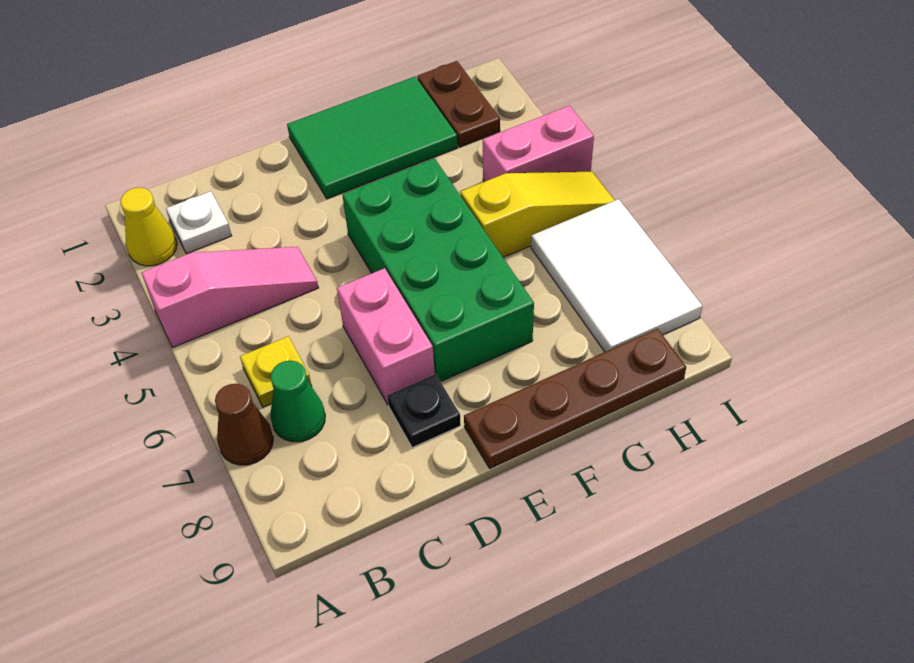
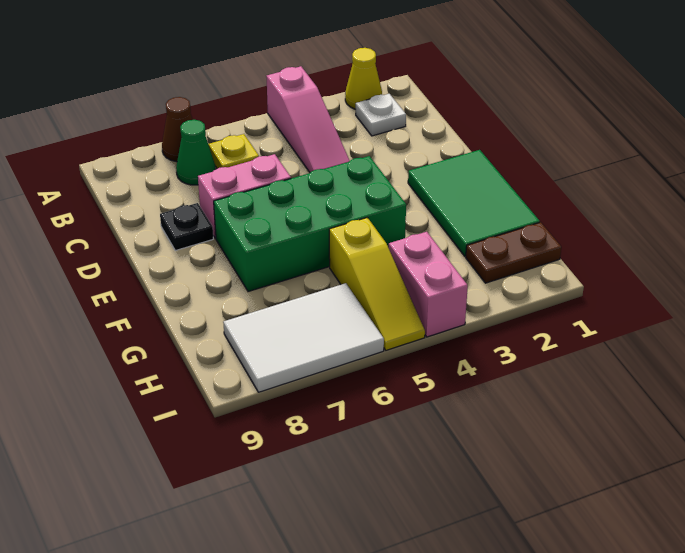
brown 1x4 plate [464,329,686,468] -> none

